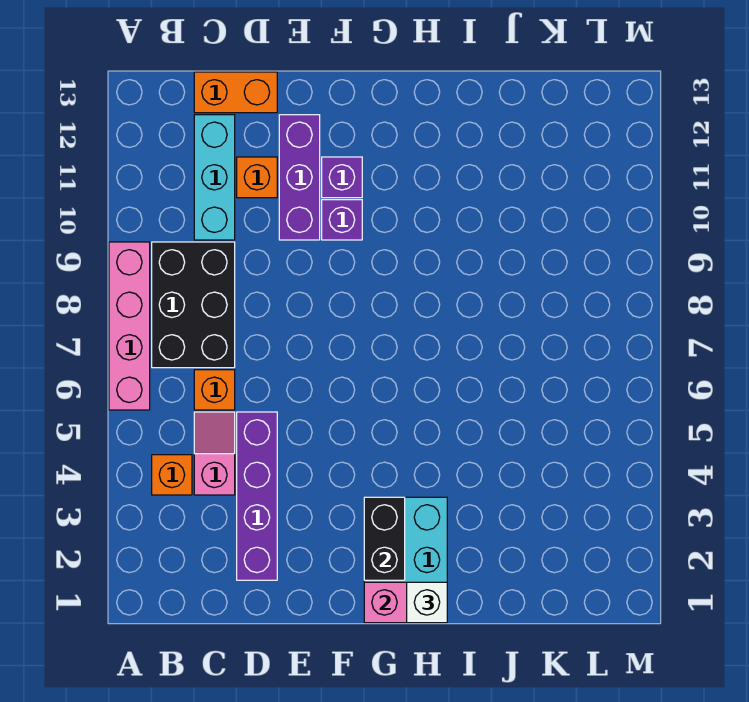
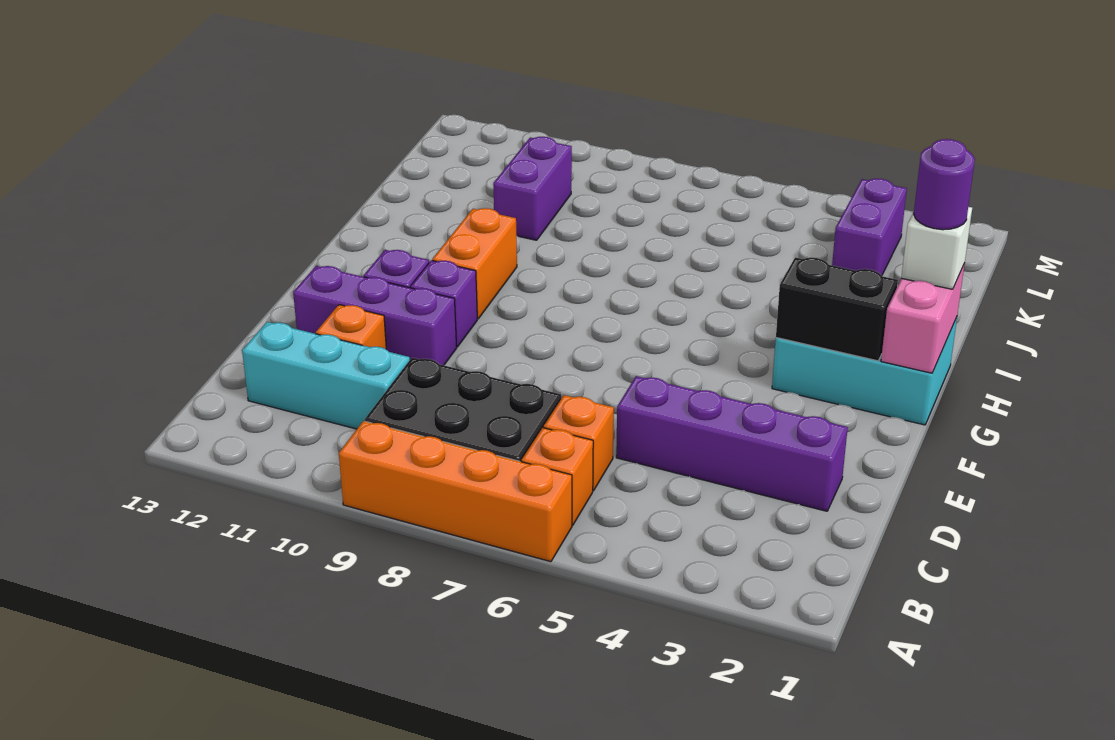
pink 1x4 brick [109,242,150,410] -> orange 1x4 brick [339,421,572,562]
orange 1x1 brick [152,455,192,495] -> orange 1x1 brick moved to [521,428,593,525]
pink 1x2 slope [194,412,235,495] -> none
orange 1x2 brick [194,72,277,113] -> orange 1x2 brick moved to [432,208,517,319]
none -> purple 1x1 round brick [914,139,975,230]
none -> purple 1x2 brick [493,137,572,240]
none -> purple 1x2 brick [832,179,907,275]

